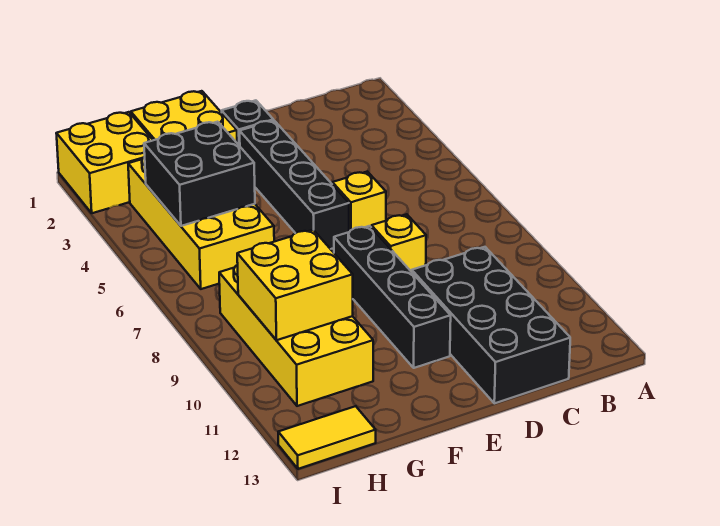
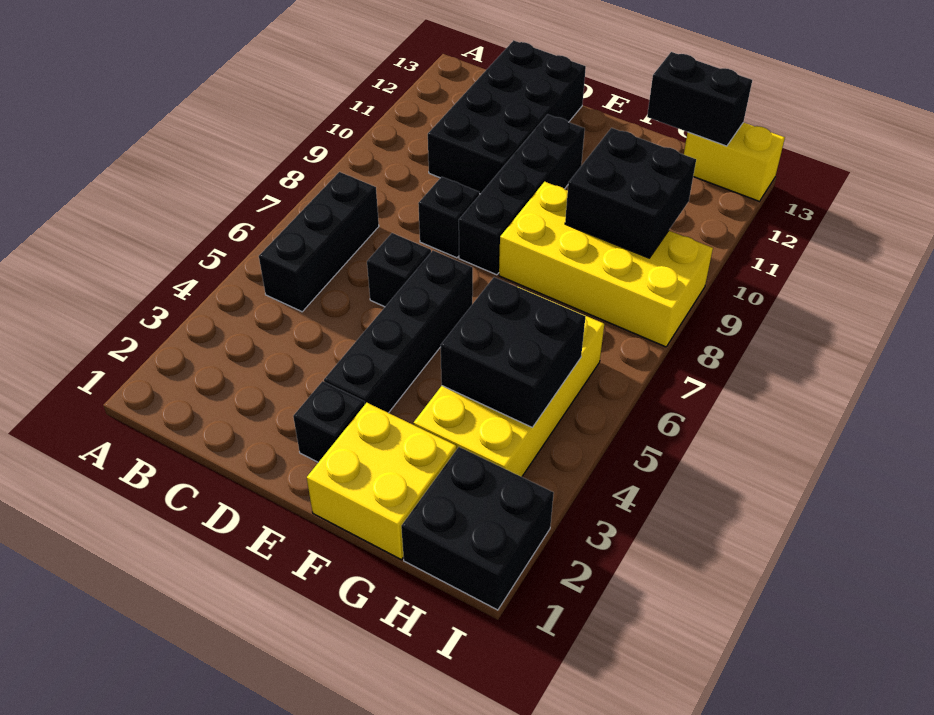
none -> black 1x3 brick [259,172,379,312]
yellow 1x1 brick [332,172,386,232] -> black 1x1 brick [367,233,431,307]
yellow 1x1 brick [371,214,426,272] -> black 1x1 brick [418,177,479,258]
yellow 2x4 brick [219,265,373,406] -> yellow 2x4 brick turned to [499,182,713,347]
yellow 2x2 brick [237,230,353,340] -> black 2x2 brick [565,128,696,258]
none -> black 1x2 brick [647,52,752,146]
yellow 2x2 brick [56,112,153,213] -> black 2x2 brick [401,447,554,610]
yellow 1x2 tile [278,406,376,469] -> yellow 1x2 brick [684,122,785,201]

